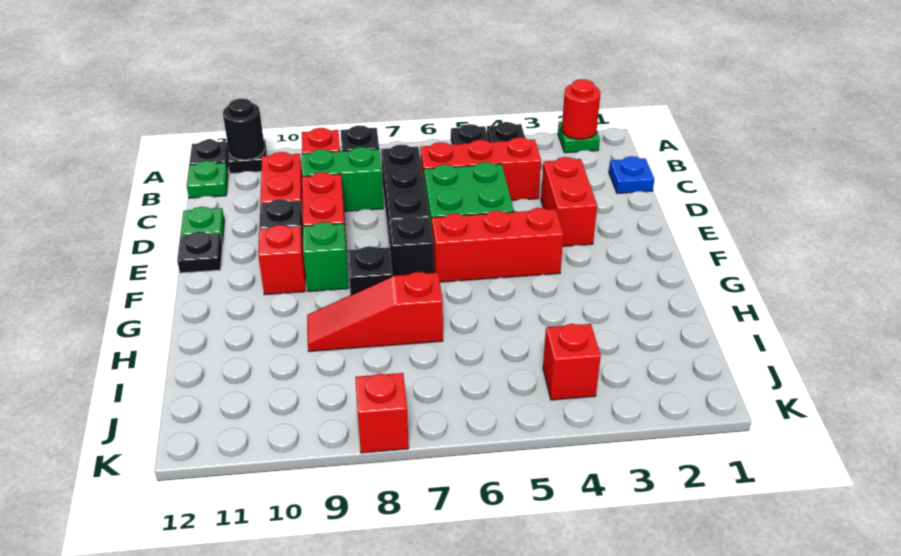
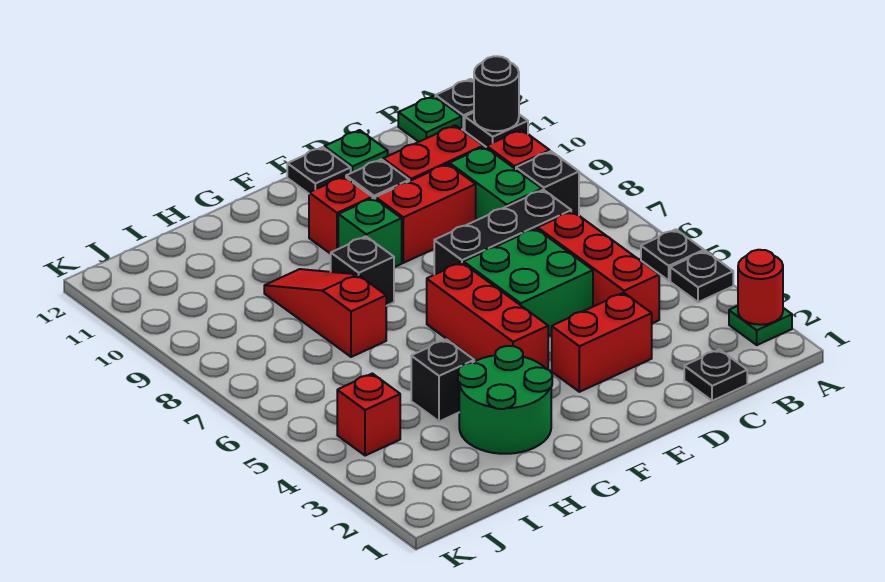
blue 1x1 plate [609,156,655,194] -> black 1x1 plate [684,349,747,401]
black 1x1 brick [389,216,434,276] -> black 1x1 brick moved to [411,339,474,422]
none -> green 2x2 round brick [458,346,552,454]
red 1x1 brick [355,373,409,453] -> none

